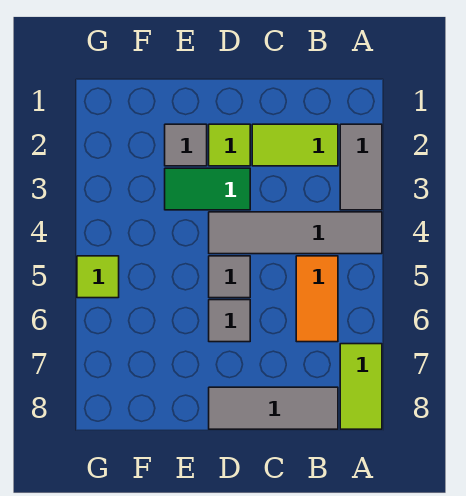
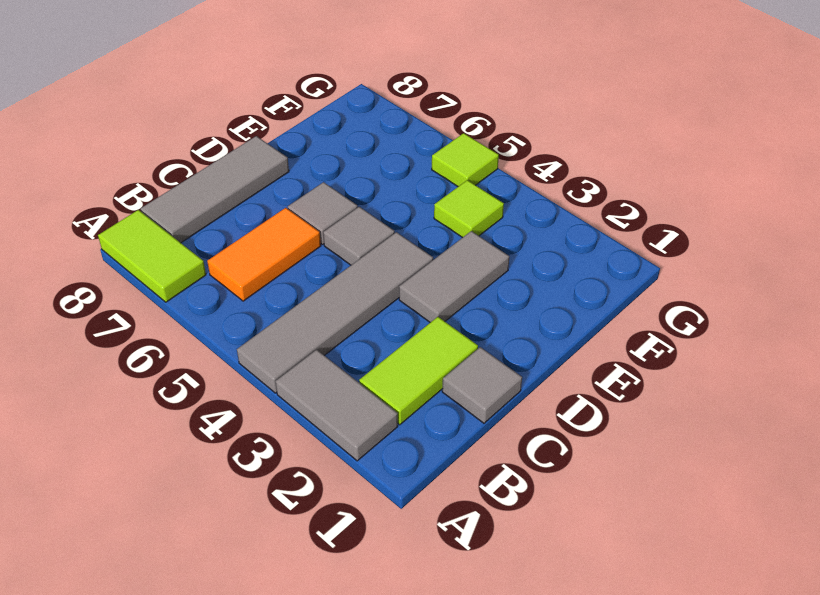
orange 1x2 tile [296,256,338,342] -> orange 1x2 tile turned to [207,208,321,301]
lime 1x1 tile [209,124,250,166] -> lime 1x1 tile moved to [434,180,504,238]
green 1x2 tile [165,168,250,210] -> grey 1x2 tile [399,231,509,322]
grey 1x1 tile [165,124,207,166] -> grey 1x1 tile moved to [442,347,522,423]

